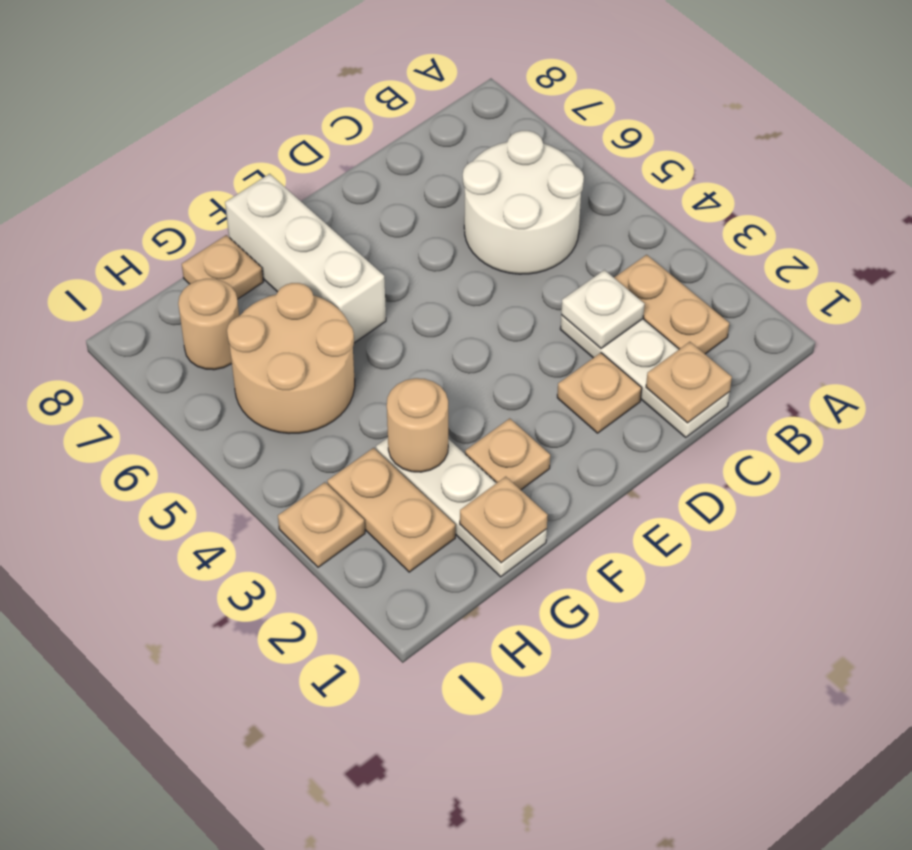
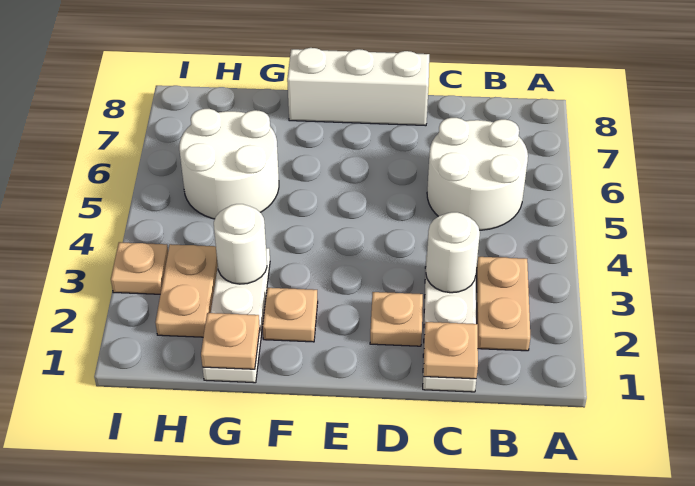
white 1x1 plate [561,270,645,348] -> white 1x1 round brick [426,212,480,293]
white 1x3 brick [225,174,386,343] -> white 1x3 brick turned to [287,48,429,126]
tan 1x1 round brick [387,378,448,472] -> white 1x1 round brick [214,204,267,284]
tan 2x2 round brick [227,283,355,434] -> white 2x2 round brick [179,109,279,219]
tan 1x1 plate [182,235,263,299] -> none
tan 1x1 round brick [178,279,239,370] -> none

